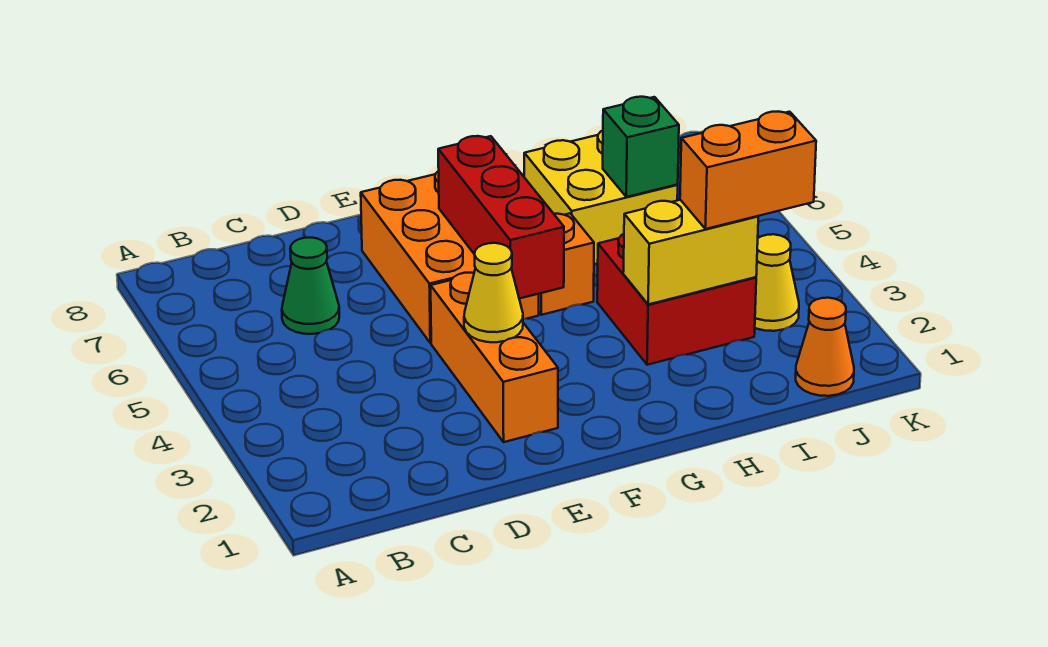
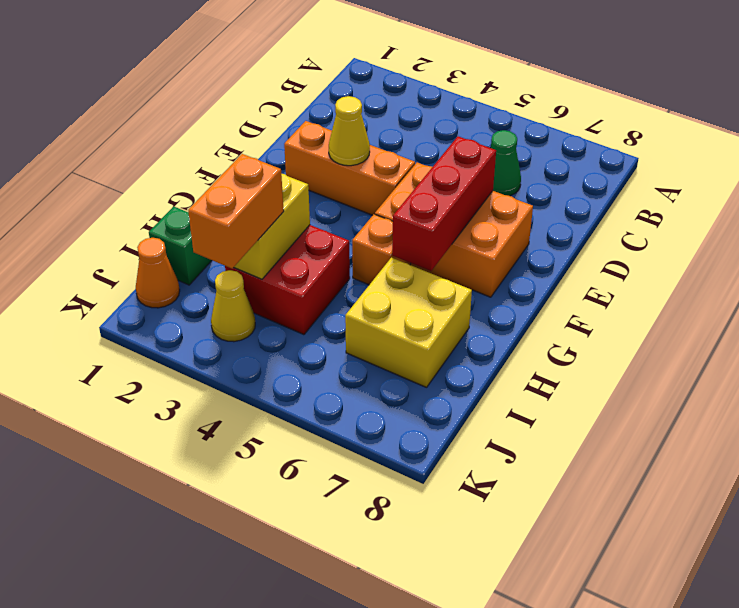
red 1x3 brick [438,136,564,299] -> red 1x3 brick turned to [392,136,496,271]
green 1x1 brick [603,97,679,197] -> green 1x1 brick moved to [149,207,212,285]

